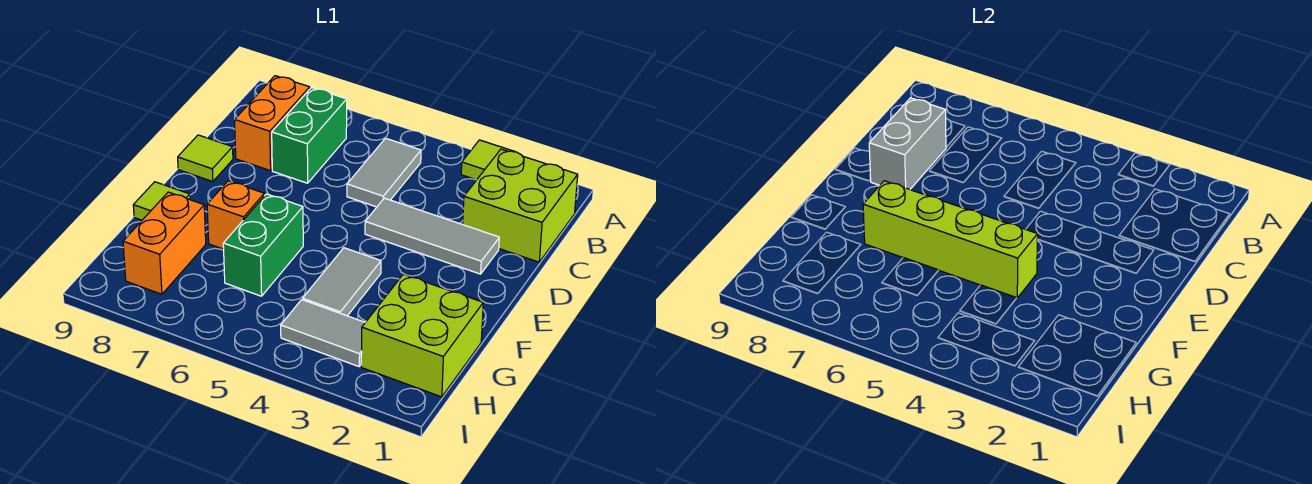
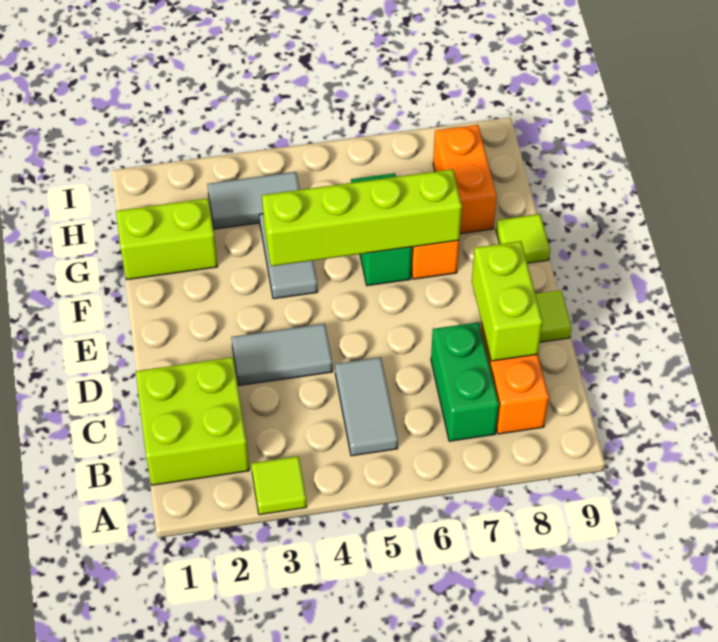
grey 1x2 brick [869,98,946,189] -> lime 1x2 brick [472,241,543,361]
grey 1x3 tile [365,198,499,274] -> grey 1x2 tile [231,324,333,386]
lime 2x2 brick [361,274,483,397] -> lime 1x2 brick [116,198,218,280]

